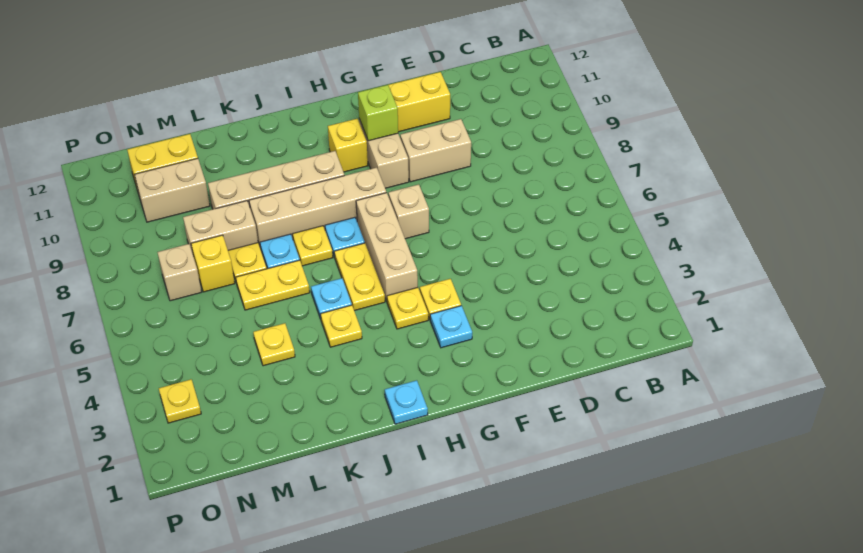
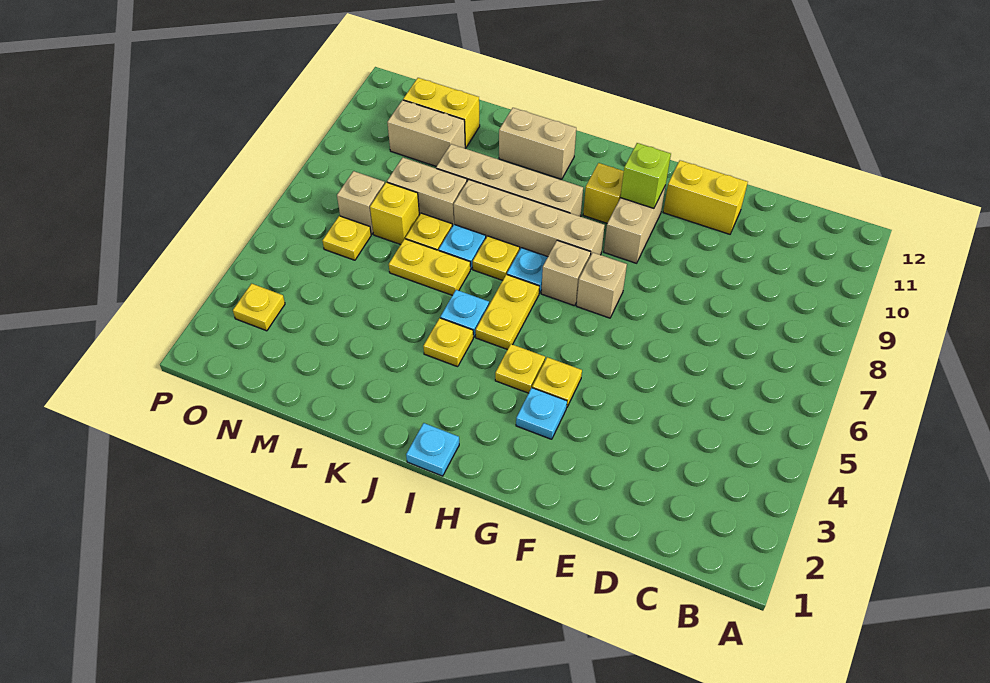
tan 1x2 brick [400,119,471,182] -> tan 1x2 brick moved to [499,108,576,179]
tan 1x3 brick [356,193,418,301] -> tan 1x1 brick [541,240,591,306]
yellow 1x1 plate [253,323,295,366] -> yellow 1x1 plate moved to [322,216,371,260]

